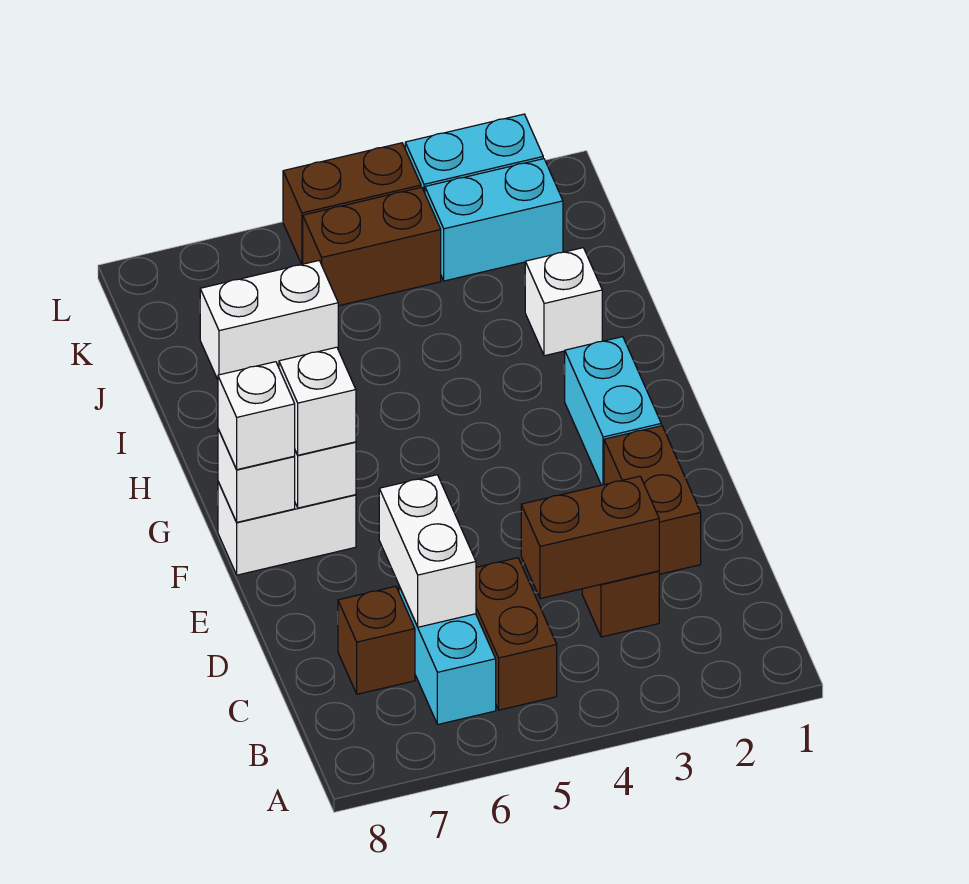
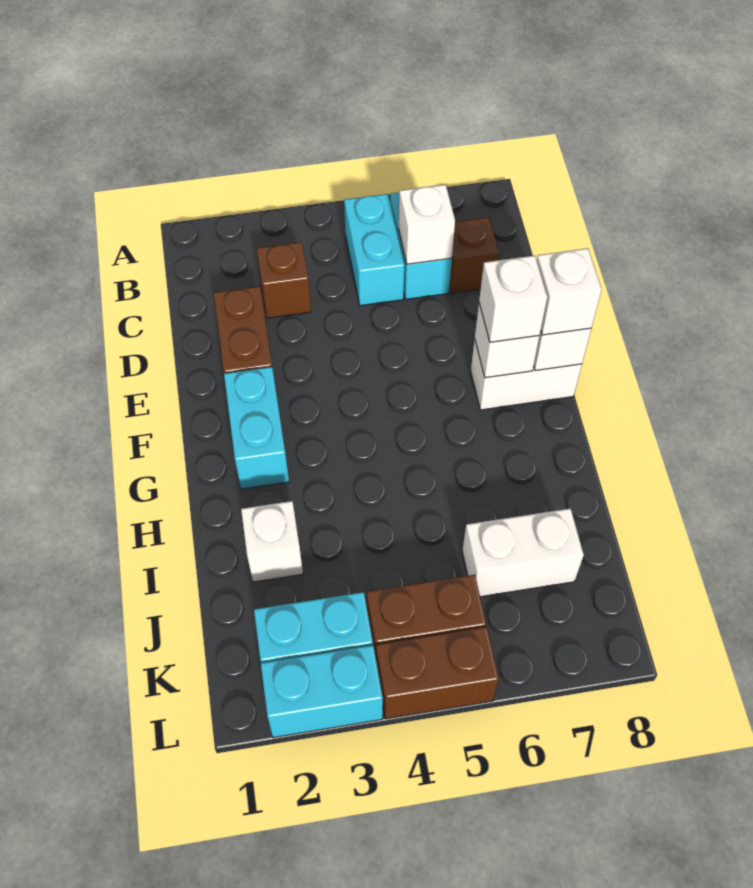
brown 1x2 brick [476,558,557,710] -> cyan 1x2 brick [344,194,404,306]
brown 1x2 brick [521,476,659,599] -> none
white 1x2 brick [379,475,476,627] -> white 1x1 brick [399,185,455,264]

